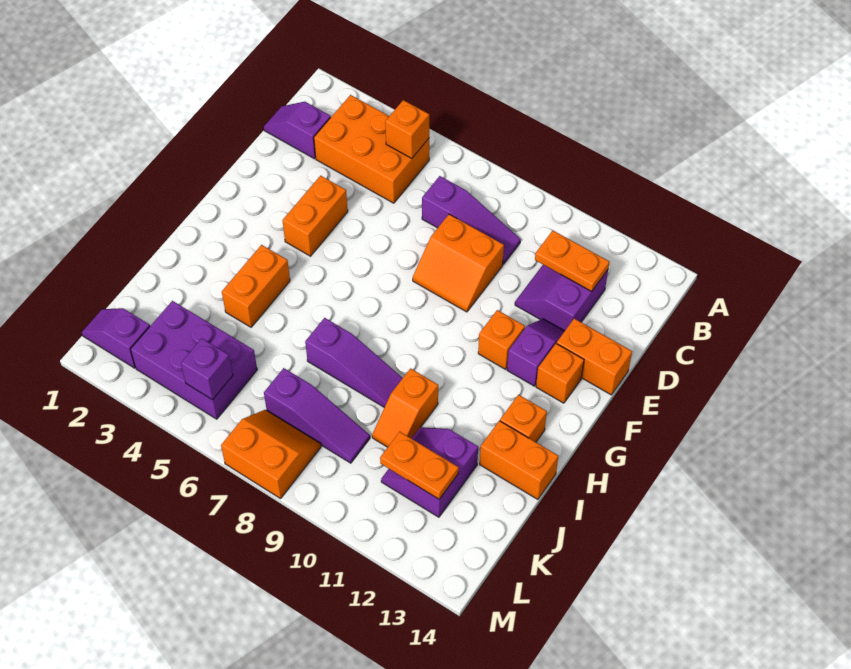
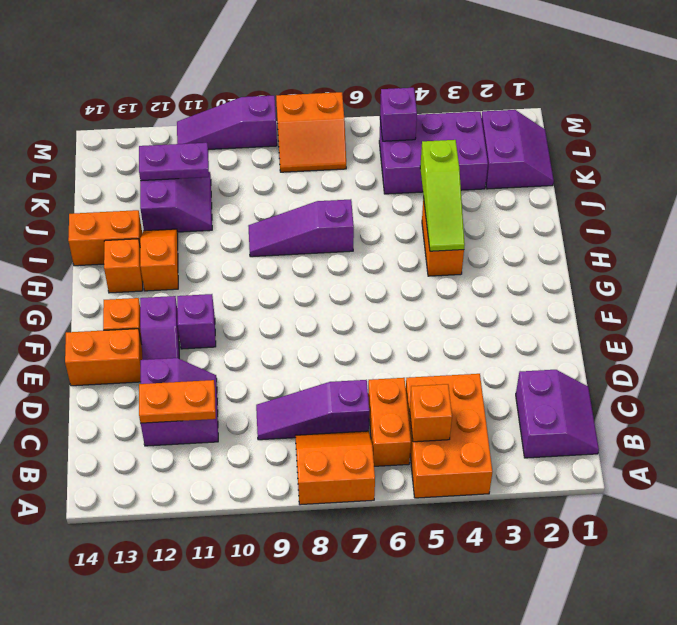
orange 2x3 brick [314,95,429,203] -> orange 2x3 brick turned to [406,374,492,498]
purple 1x2 slope [264,102,331,159] -> purple 2x2 slope [516,370,599,458]
orange 2x2 slope [413,214,504,312] -> orange 2x2 slope moved to [295,431,375,505]
orange 1x2 brick [282,176,348,256] -> orange 1x2 brick moved to [368,378,411,466]
orange 1x1 brick [478,310,525,369] -> purple 1x1 brick [177,294,216,349]
none -> lime 1x3 slope [420,140,465,251]
orange 1x2 slope [372,369,438,447] -> orange 1x2 slope moved to [140,229,178,291]
purple 1x3 slope [264,368,370,463] -> purple 1x3 slope moved to [177,96,277,150]
orange 1x2 plate [380,432,459,499] -> purple 1x2 plate [139,143,209,181]
purple 1x2 slope [82,308,150,368] -> purple 2x2 slope [482,110,554,189]

